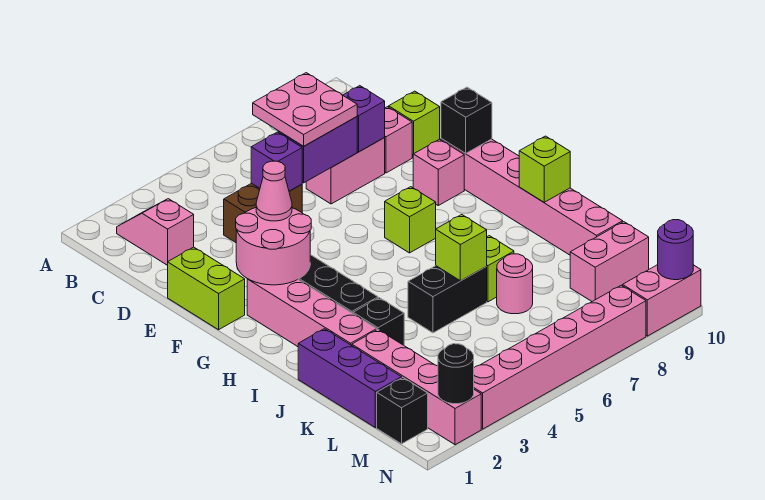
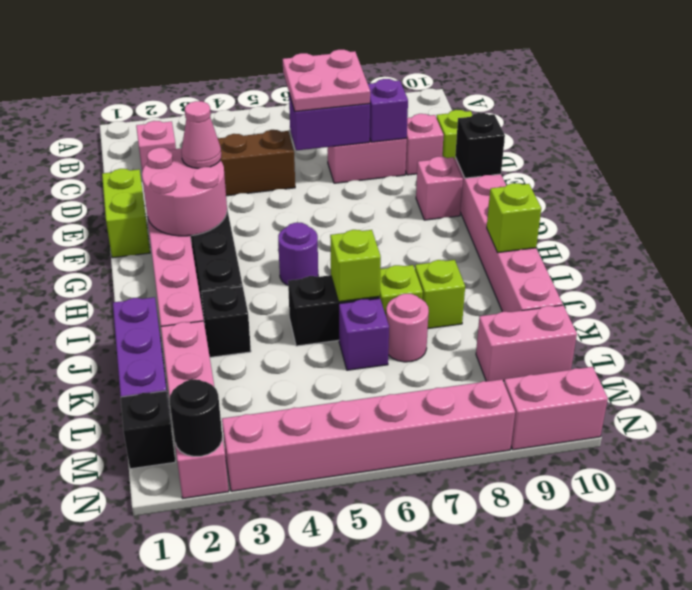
purple 1x1 brick [251,132,302,191] -> purple 1x1 brick moved to [339,298,389,370]
lime 1x1 brick [385,187,436,253] -> lime 1x1 brick moved to [415,260,465,329]
purple 1x1 round brick [658,220,693,280] -> purple 1x1 round brick moved to [278,223,318,285]

